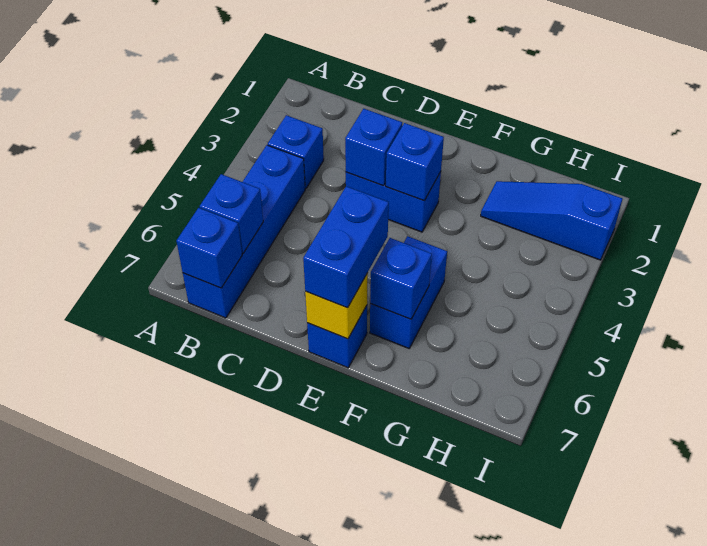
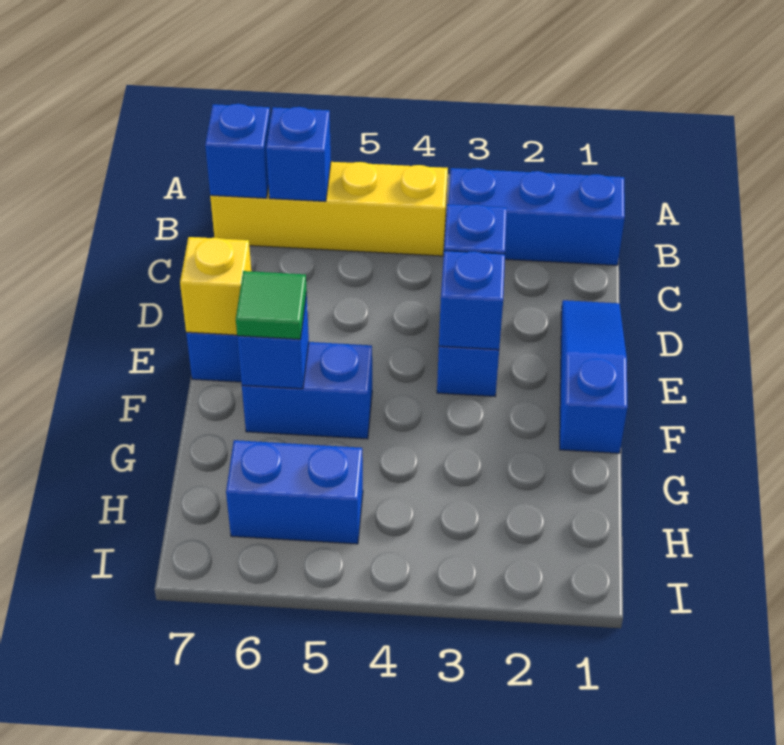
blue 1x1 brick [268,115,324,189] -> blue 1x3 brick [448,168,625,265]
blue 1x4 brick [183,145,305,318] -> yellow 1x4 brick [210,162,448,256]
blue 1x2 brick [303,186,389,308] -> blue 1x2 brick moved to [226,440,363,544]
none -> green 1x1 tile [236,271,307,339]
blue 1x3 slope [481,181,622,260] -> blue 1x3 slope moved to [560,300,628,453]

